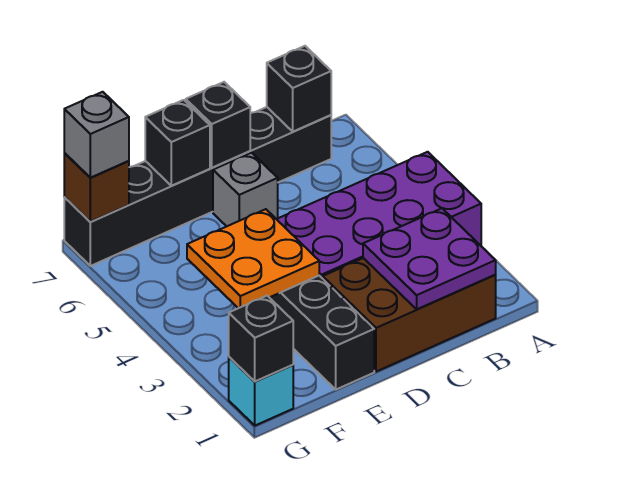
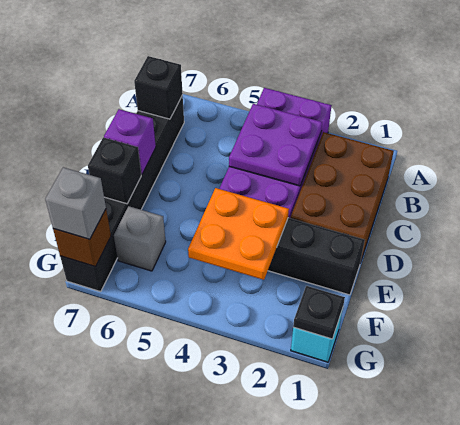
purple 2x2 plate [363,208,496,309] -> purple 2x2 plate moved to [229,104,322,186]
grey 1x1 brick [213,153,278,226] -> grey 1x1 brick moved to [114,206,166,271]
black 1x1 brick [186,82,250,168] -> purple 1x1 brick [104,109,156,174]
black 1x1 brick [229,296,293,382] -> black 1x1 plate [293,286,345,339]

